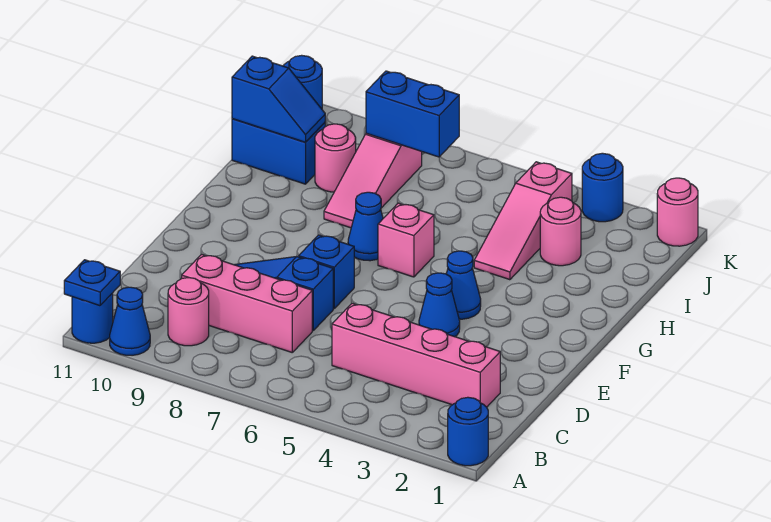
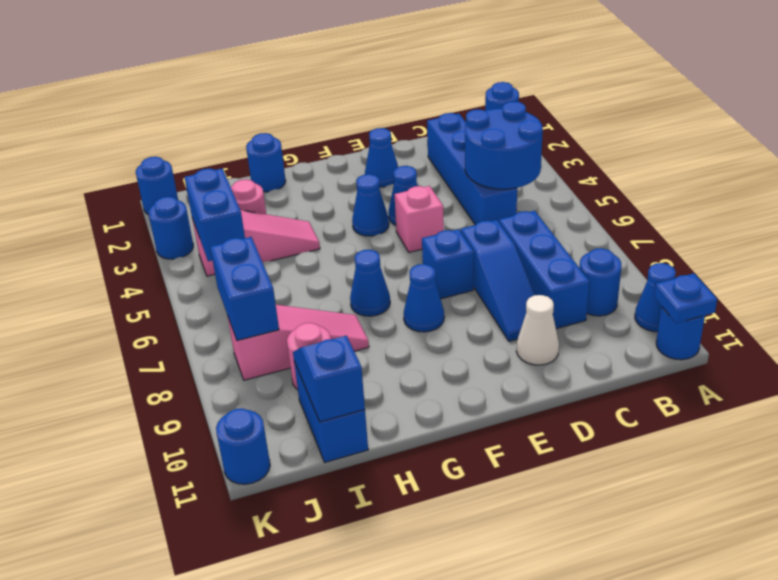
none -> blue 2x2 round brick [465,102,543,189]
pink 1x1 round brick [168,277,209,346] -> blue 1x1 round brick [580,248,622,316]
pink 1x4 brick [332,303,500,407] -> blue 1x4 brick [427,113,517,225]
pink 1x3 brick [182,254,312,352] -> blue 1x3 brick [499,211,589,329]
none -> white 1x1 cone [516,295,559,365]
none -> blue 1x1 cone [365,128,398,187]
none -> blue 1x1 cone [404,264,444,332]
pink 1x1 brick [378,203,434,277] -> pink 1x1 brick moved to [394,186,444,252]
none -> blue 1x1 round brick [246,133,286,192]
none -> blue 1x2 brick [184,169,245,261]
pink 1x1 round brick [657,178,698,246] -> blue 1x1 round brick [136,157,178,215]

